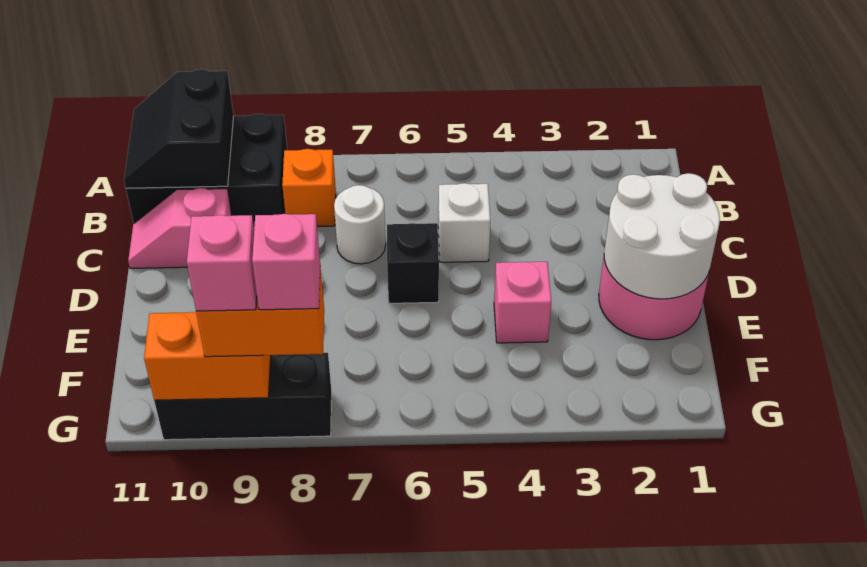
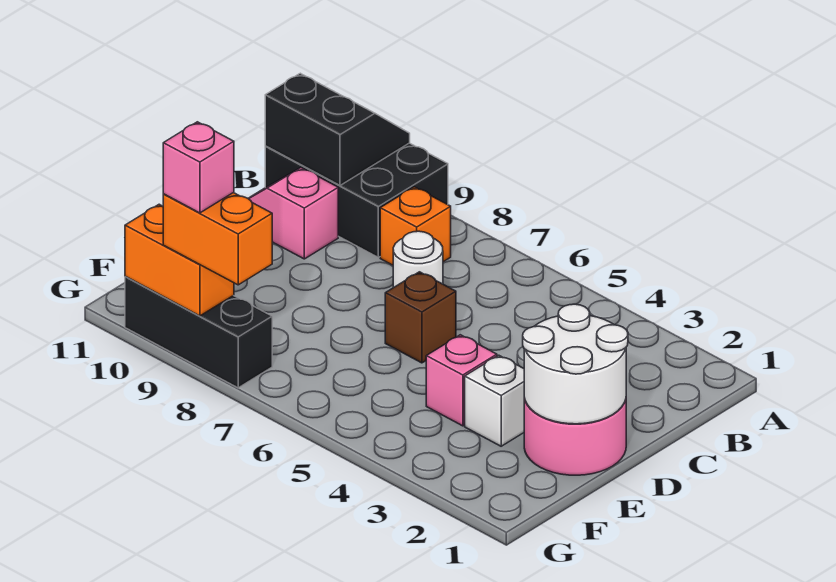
black 2x2 slope [124,69,234,188] -> black 2x2 slope turned to [265,73,410,185]
white 1x1 brick [438,183,490,262] -> white 1x1 brick moved to [465,355,524,446]
black 1x1 brick [387,223,439,303] -> brown 1x1 brick [385,272,456,363]
pink 1x1 brick [252,214,320,310] -> none

